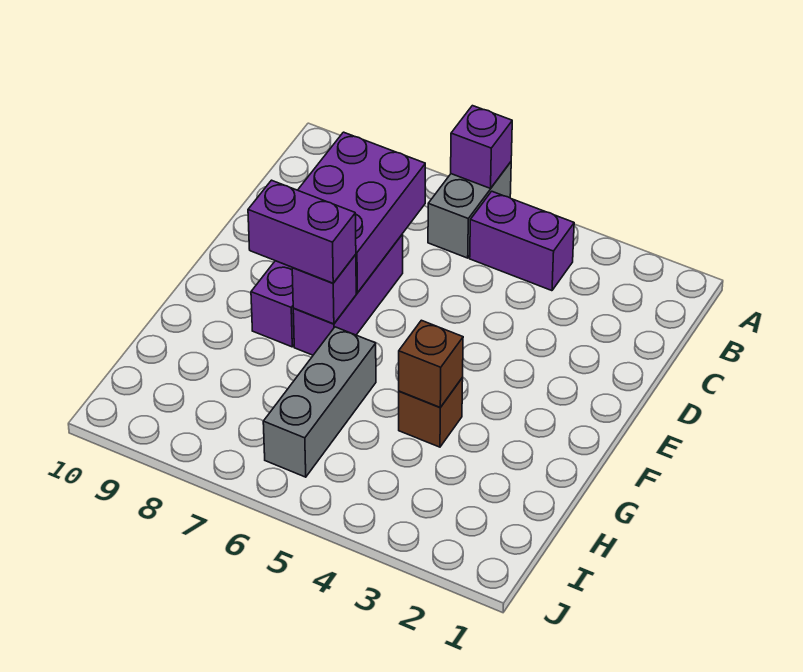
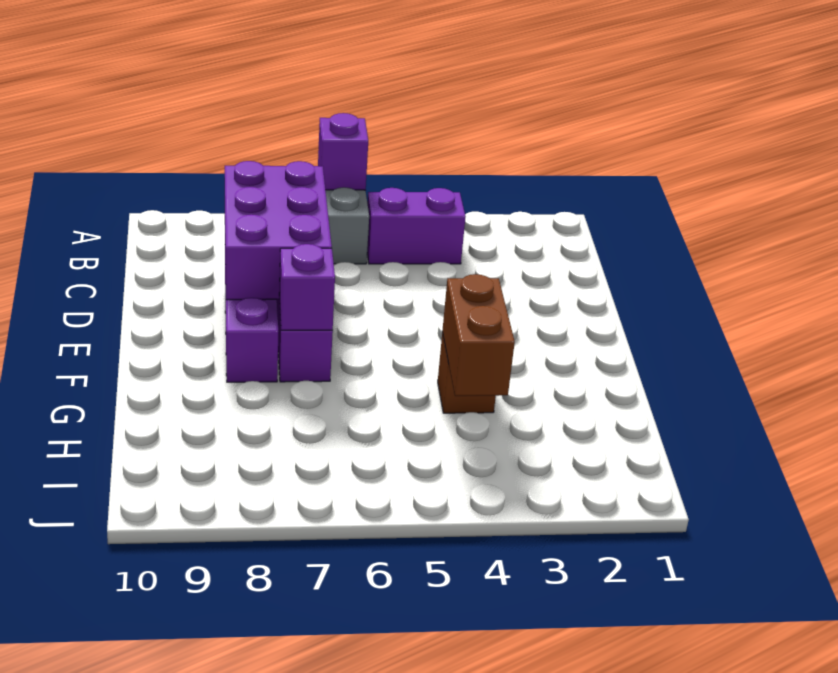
purple 1x2 brick [248,180,356,283] -> none
brown 1x1 brick [399,320,463,407] -> brown 1x2 brick [442,274,515,396]
grey 1x3 brick [263,327,376,477] -> none

